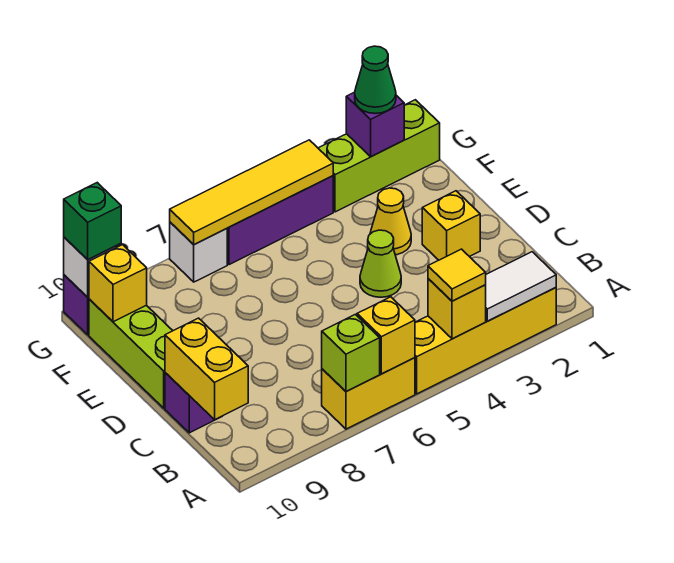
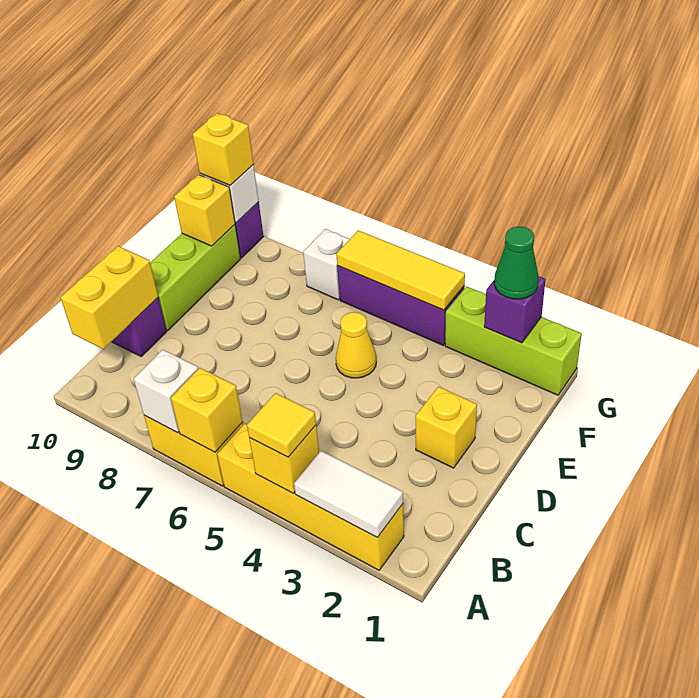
lime 1x1 brick [322,314,380,392] -> white 1x1 brick [134,350,198,433]
lime 1x1 cone [360,230,401,297] -> none
yellow 1x1 cone [370,188,411,255] -> yellow 1x1 cone moved to [336,312,376,378]
yellow 1x4 tile [170,140,333,245] -> yellow 1x3 tile [336,230,465,310]
green 1x1 brick [64,183,121,260] -> yellow 1x1 brick [193,113,254,185]

